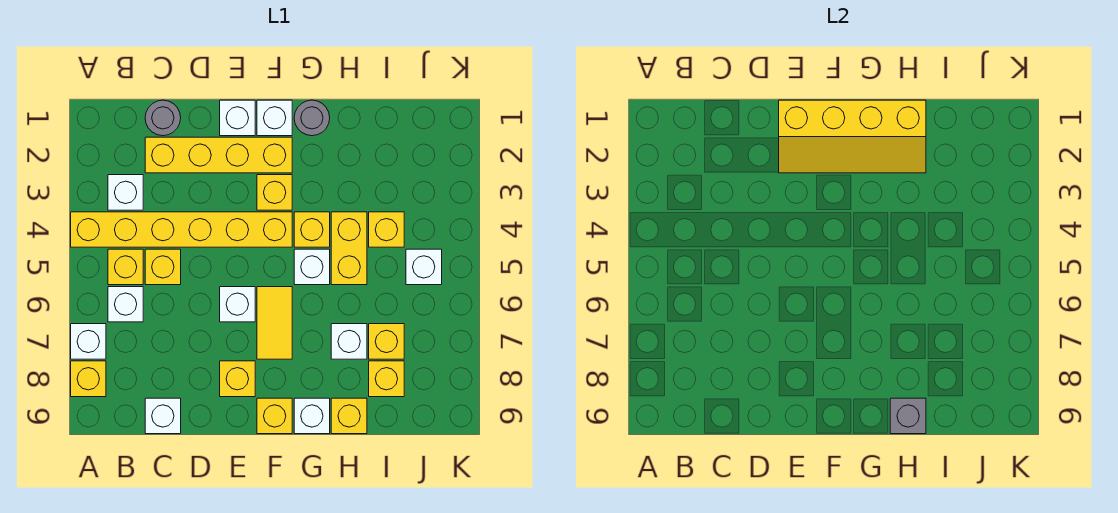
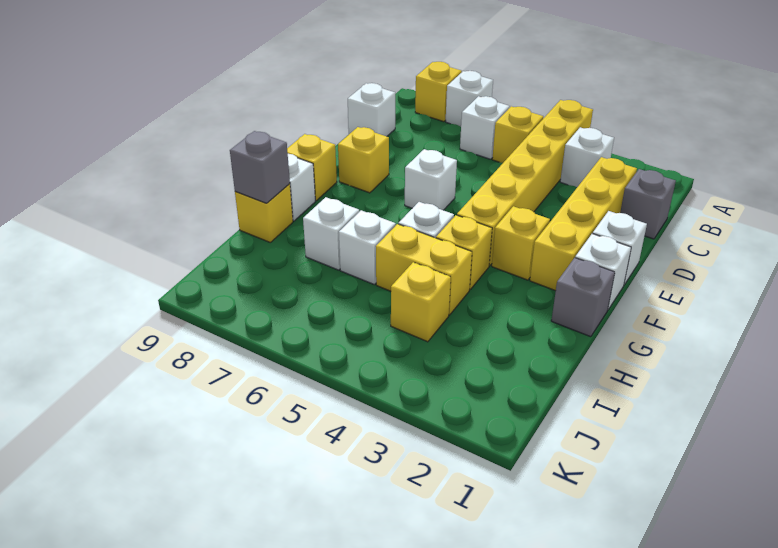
grey 1x1 round brick [145,100,181,136] -> grey 1x1 brick [620,169,676,239]
yellow 1x1 brick [145,249,181,285] -> none
yellow 2x4 slope [779,100,926,173] -> none
yellow 1x2 tile [257,287,292,359] -> none
grey 1x1 round brick [294,100,330,136] -> grey 1x1 brick [551,258,615,337]
yellow 1x1 brick [369,324,404,359] -> none
yellow 1x1 brick [369,361,404,397] -> none
white 1x1 brick [406,249,442,285] -> white 1x1 brick moved to [339,210,396,285]

